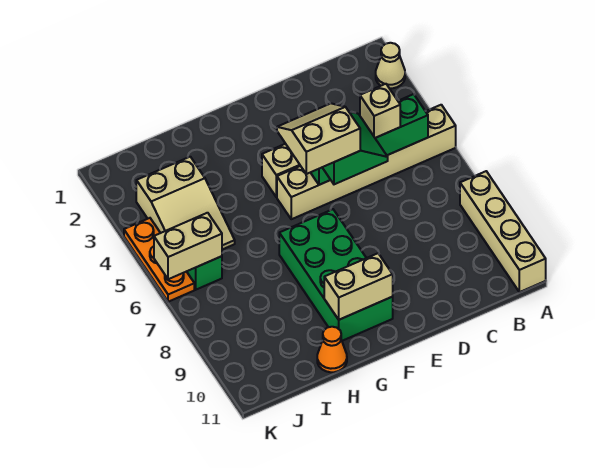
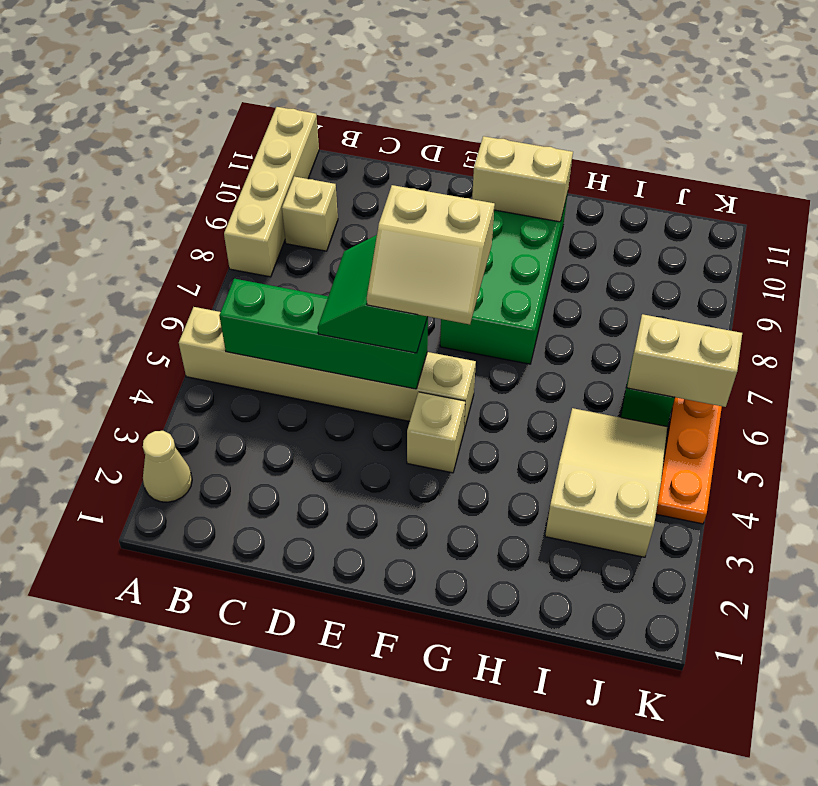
tan 1x1 brick [360,84,400,138] -> tan 1x1 brick moved to [282,176,338,251]
orange 1x1 cone [317,327,347,372] -> none

